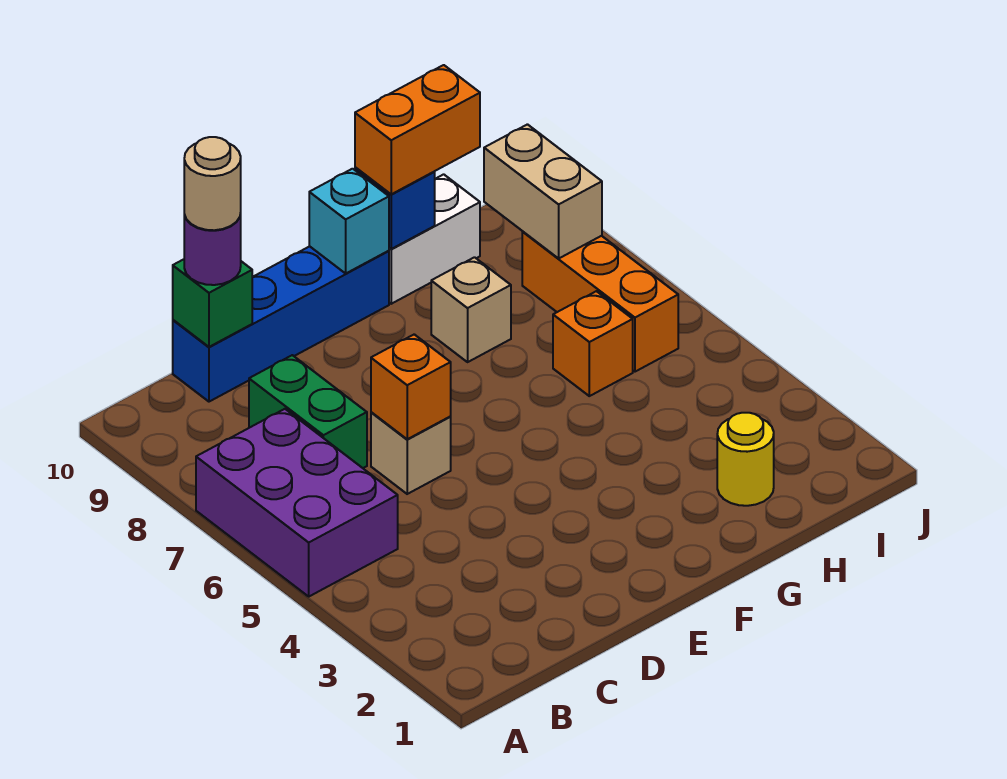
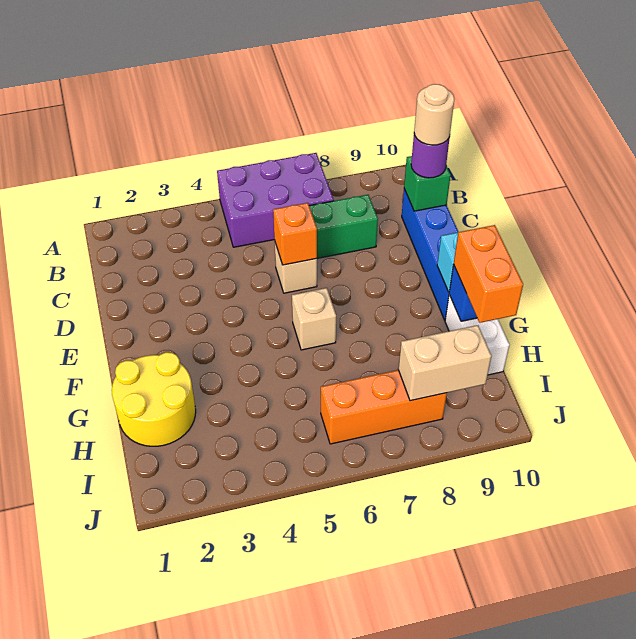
tan 1x1 brick [431,257,511,362] -> tan 1x1 brick moved to [292,288,336,350]
yellow 1x1 round brick [717,413,774,506] -> yellow 2x2 round brick [112,352,196,446]
orange 1x1 brick [553,291,633,396] -> none

